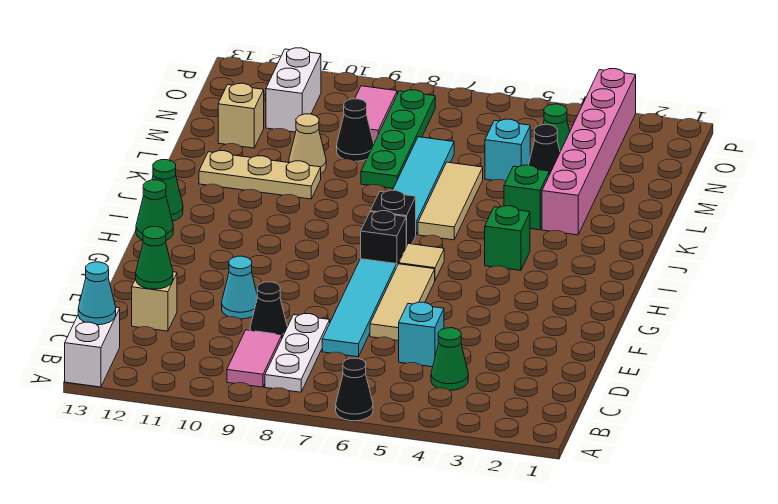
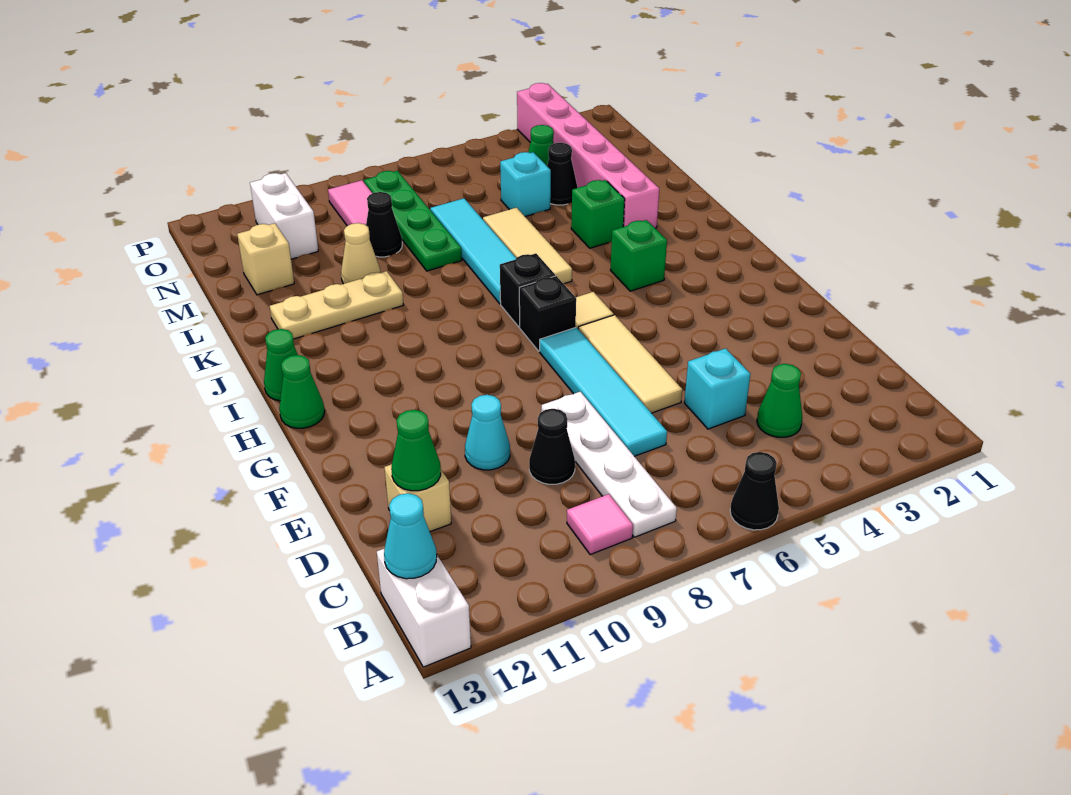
white 1x3 plate [265,314,330,392] -> white 1x4 plate [541,392,677,537]
pink 1x2 tile [227,330,282,387] -> pink 1x1 tile [567,494,633,555]

